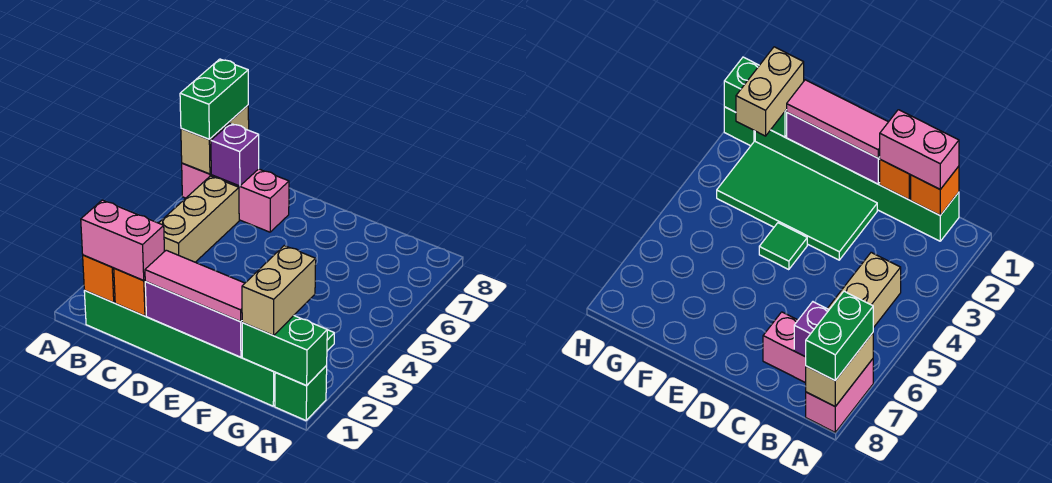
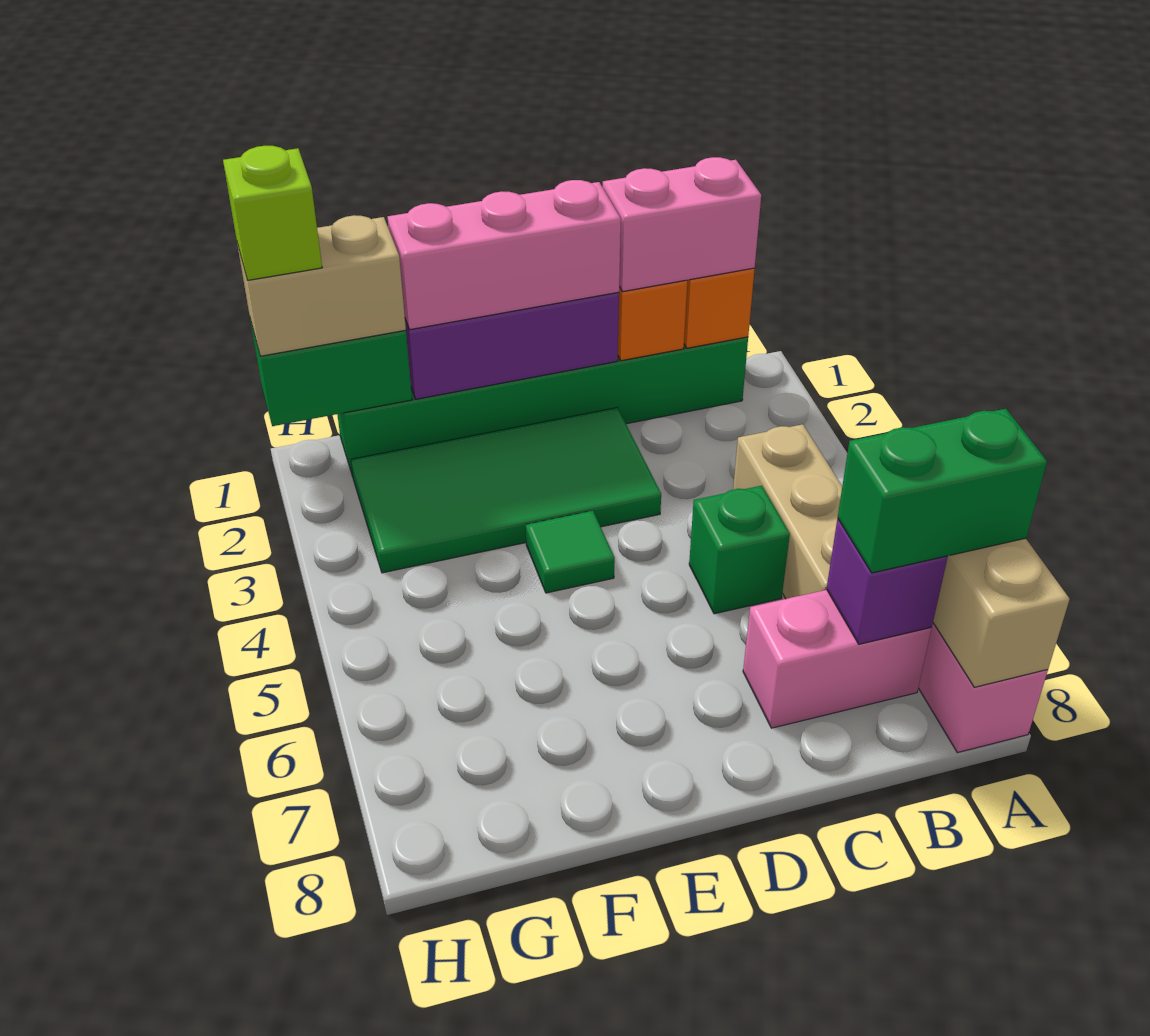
green 1x2 brick [180,59,248,139] -> green 1x2 brick turned to [838,409,1047,573]
pink 1x3 tile [145,250,245,322] -> pink 1x3 brick [388,180,621,330]
tan 1x2 brick [242,246,316,336] -> tan 1x2 brick turned to [237,215,406,356]
green 1x1 brick [275,366,327,420] -> green 1x1 brick moved to [689,486,790,614]
none -> lime 1x1 brick [223,146,322,281]

